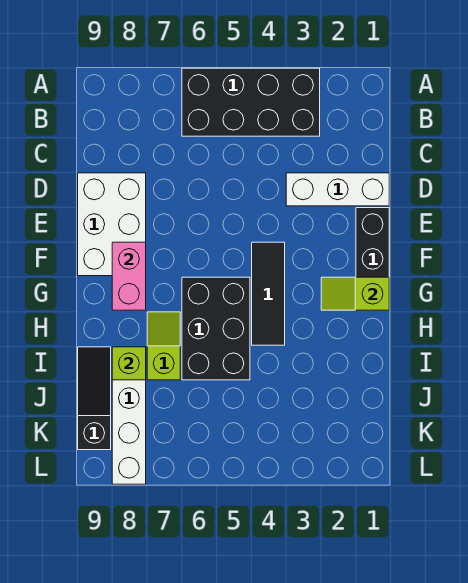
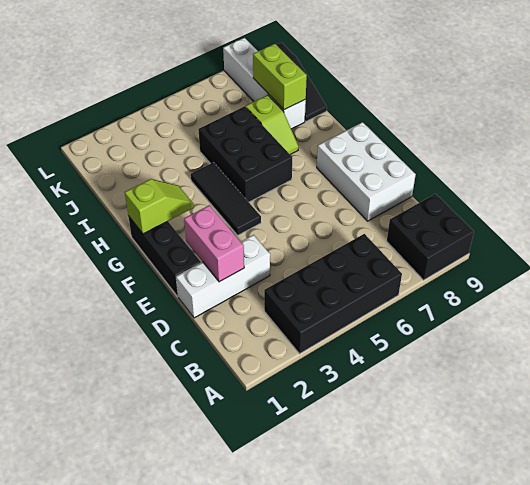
none -> black 2x2 brick [387,194,474,280]
pink 1x2 brick [112,242,146,310] -> pink 1x2 brick moved to [184,205,244,282]
lime 1x1 brick [112,347,146,380] -> lime 1x2 brick [253,44,307,110]

